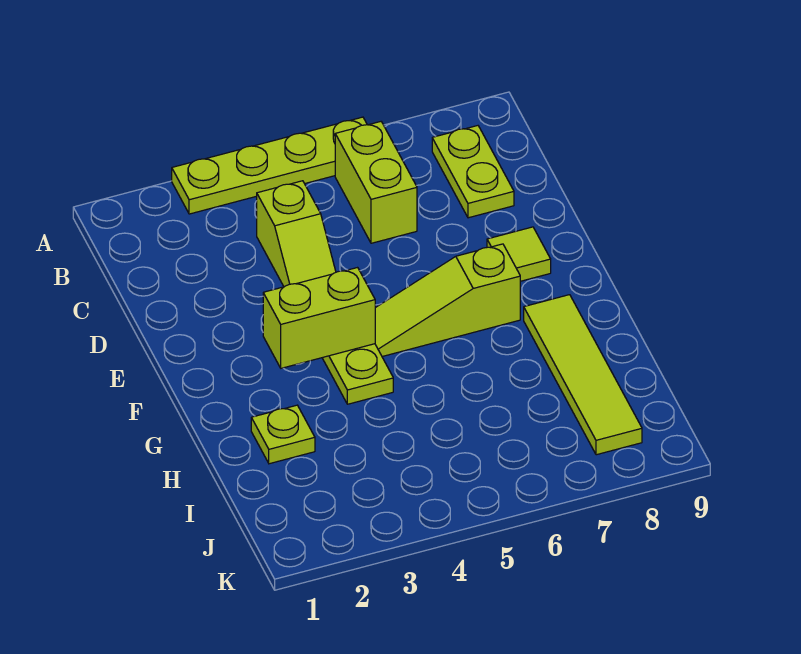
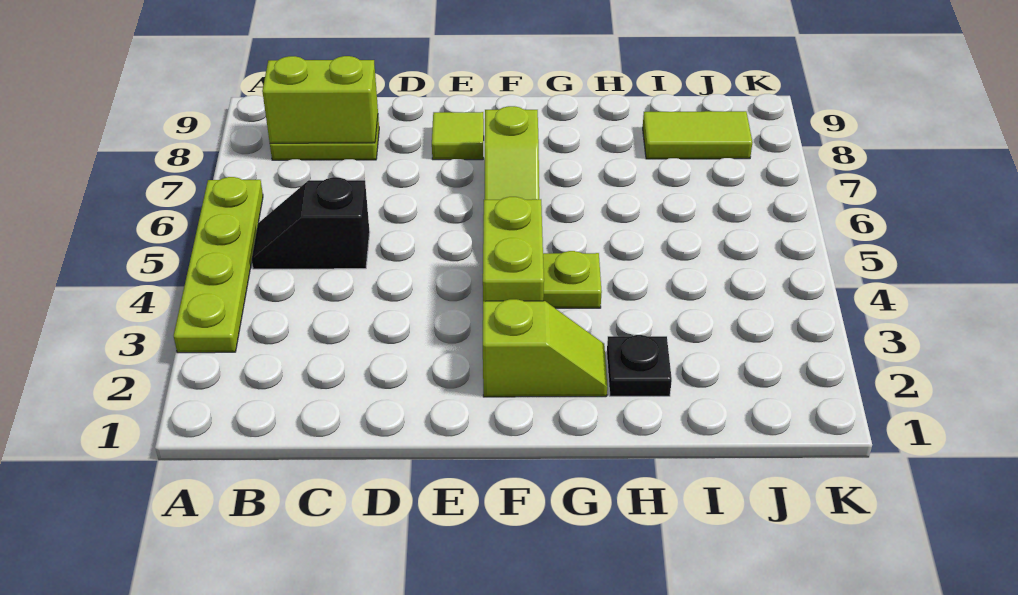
none -> black 1x2 slope [252,177,370,269]
lime 1x2 brick [335,122,417,243] -> lime 1x2 brick moved to [262,56,378,143]
lime 1x2 slope [257,181,336,287] -> lime 1x2 slope moved to [483,299,607,397]
lime 1x4 tile [524,295,642,455] -> lime 1x2 tile [643,111,752,159]
lime 1x1 plate [251,405,315,464] -> black 1x1 plate [607,335,672,396]

